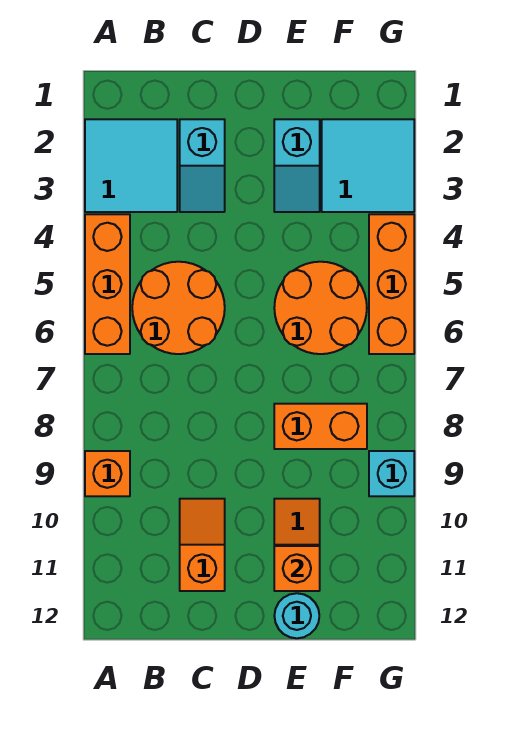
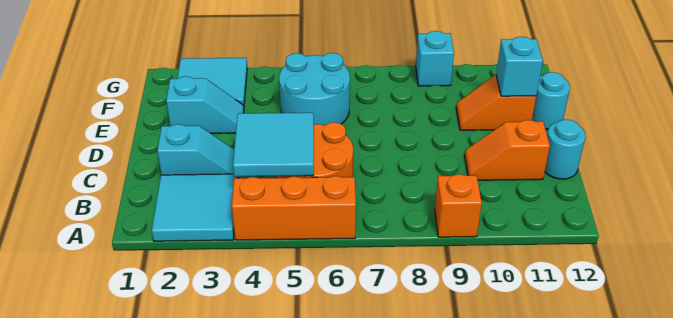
none -> cyan 2x2 tile [233,113,314,177]
none -> cyan 1x1 round brick [545,119,586,179]
orange 2x2 round brick [274,262,367,354] -> cyan 2x2 round brick [279,53,350,125]
orange 1x2 brick [274,404,367,449] -> none
orange 1x1 brick [274,546,320,591] -> cyan 1x1 brick [496,37,543,96]
orange 1x3 brick [369,214,414,354] -> none

